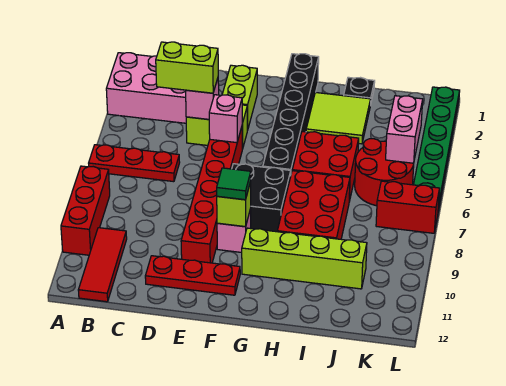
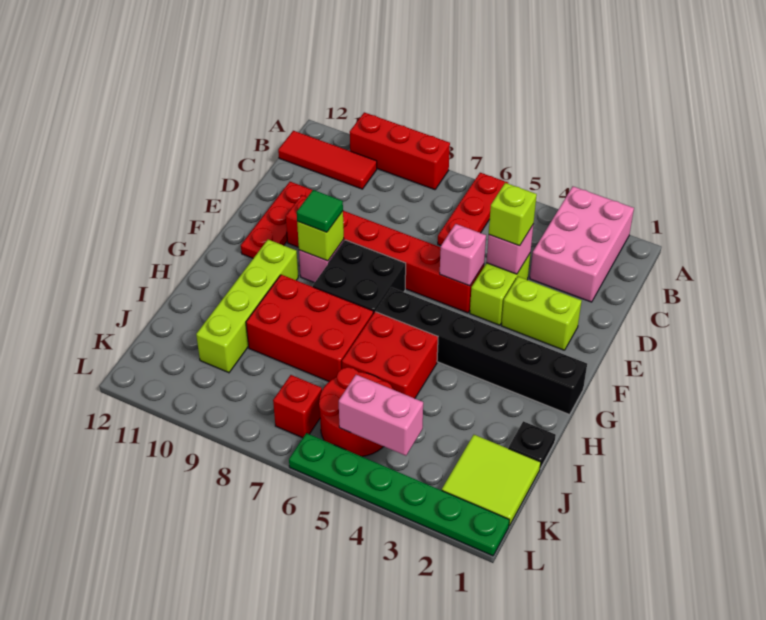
lime 1x2 brick [156,42,218,93] -> lime 1x1 brick [489,183,537,246]
lime 2x2 tile [306,92,371,144] -> lime 2x2 tile moved to [442,435,541,526]
red 1x2 brick [376,181,440,233] -> red 1x1 brick [273,375,322,438]

